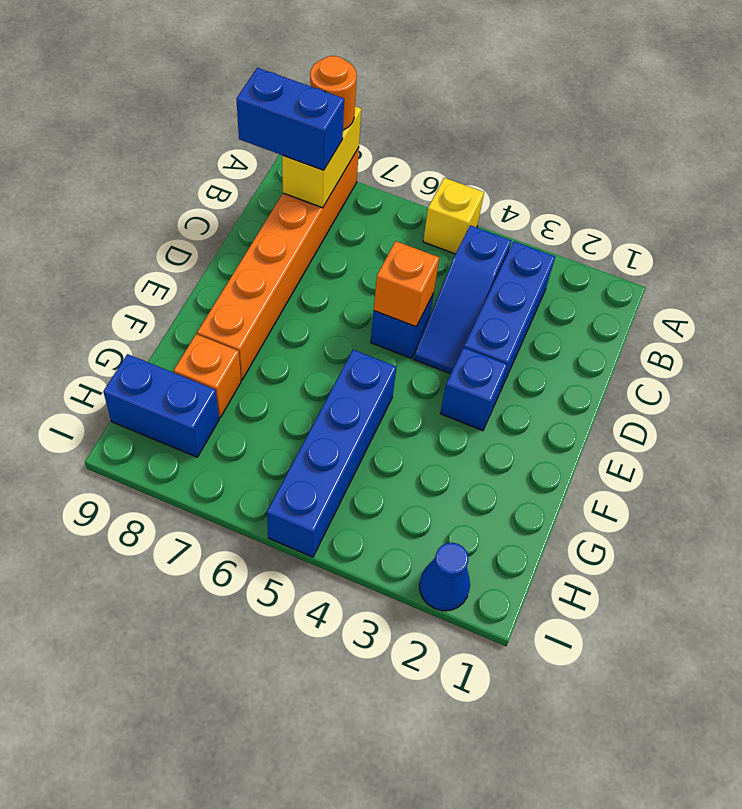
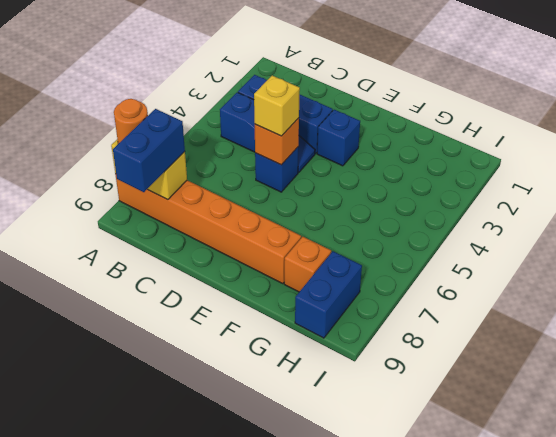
yellow 1x1 brick [423,178,484,254] -> yellow 1x1 brick moved to [254,76,300,136]
blue 1x4 brick [267,350,396,557] -> none
blue 1x1 cone [419,543,470,611] -> none

